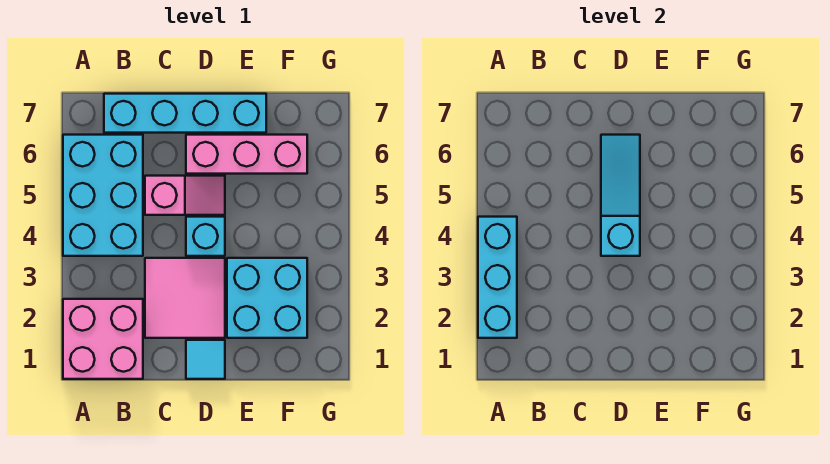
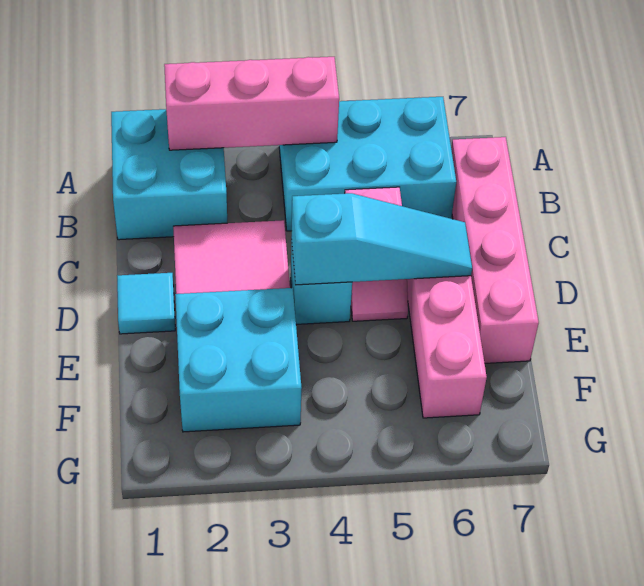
pink 2x2 brick [63,299,143,379] -> cyan 2x2 brick [111,109,227,240]
cyan 1x3 brick [478,217,517,338] -> pink 1x3 brick [164,57,339,150]
cyan 1x4 brick [104,94,266,133] -> pink 1x4 brick [451,137,539,363]

